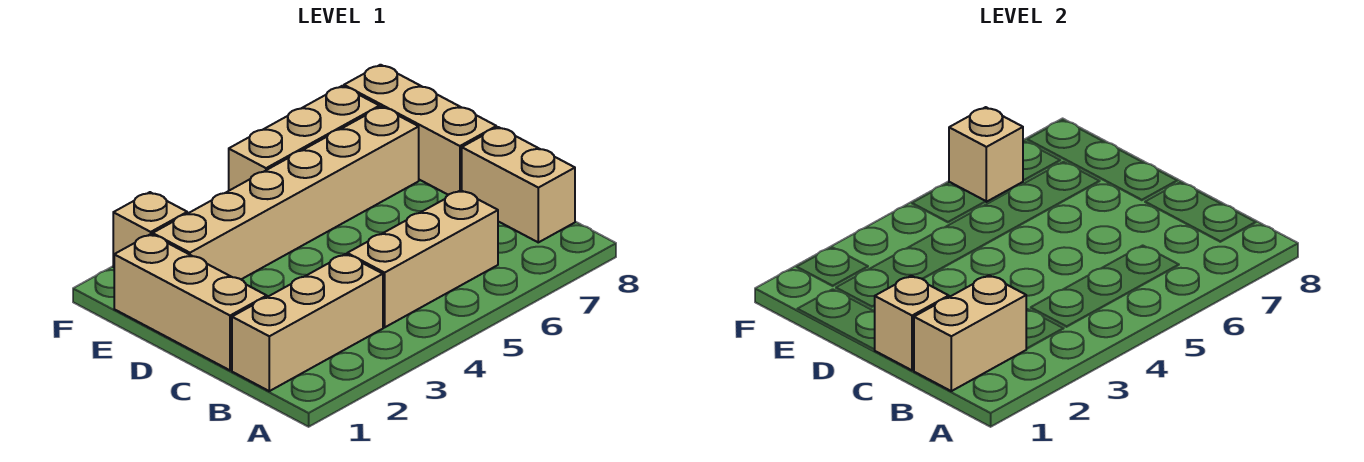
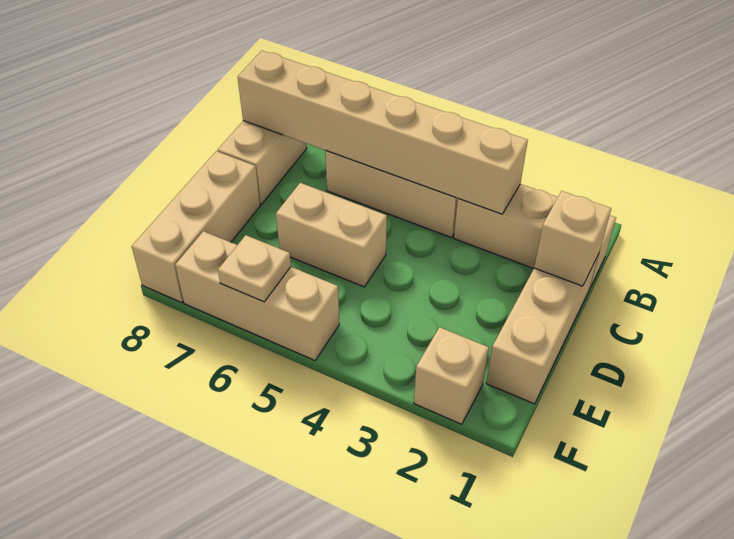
tan 1x2 brick [914,275,1026,391] -> tan 1x2 brick moved to [276,183,387,287]
tan 1x6 brick [153,107,419,279] -> tan 1x6 brick moved to [238,51,528,214]
tan 1x1 brick [949,107,1023,202] -> tan 1x1 plate [218,235,291,302]

